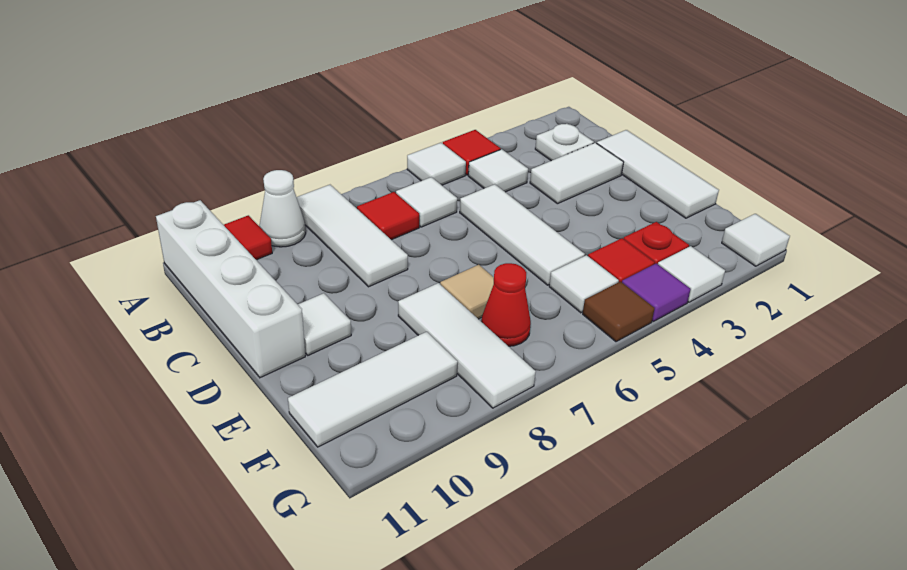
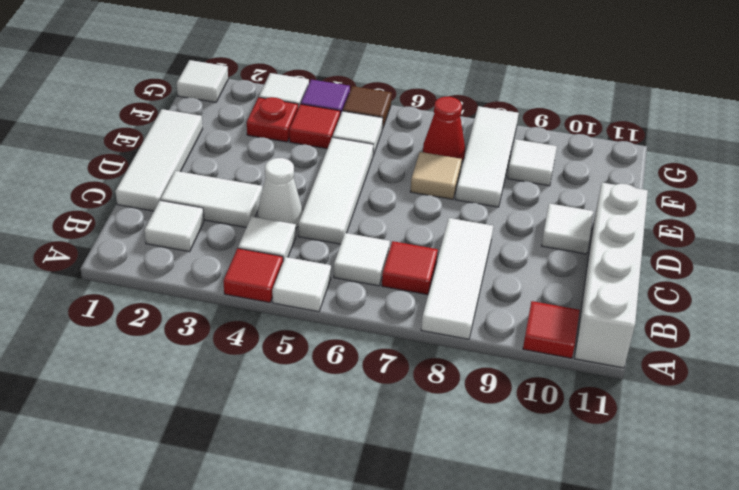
white 1x1 cone [260,170,306,247] -> white 1x1 cone moved to [258,158,303,228]
white 1x1 plate [535,124,594,161] -> white 1x1 tile [144,200,204,252]
white 1x3 tile [288,332,458,447] -> white 1x1 tile [507,139,557,186]

